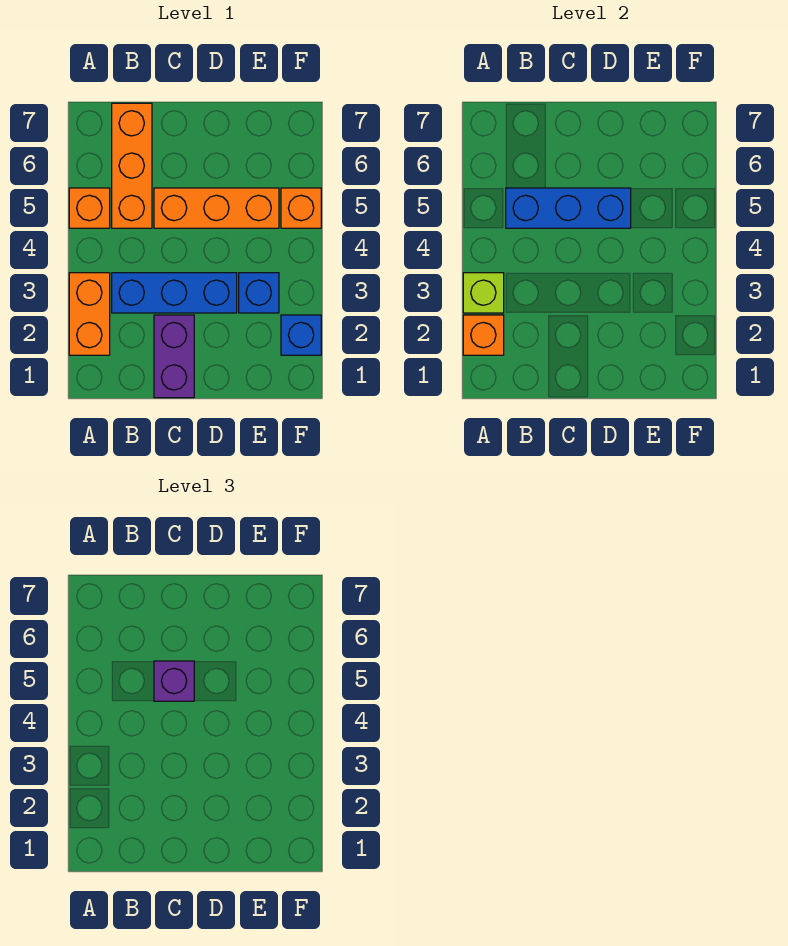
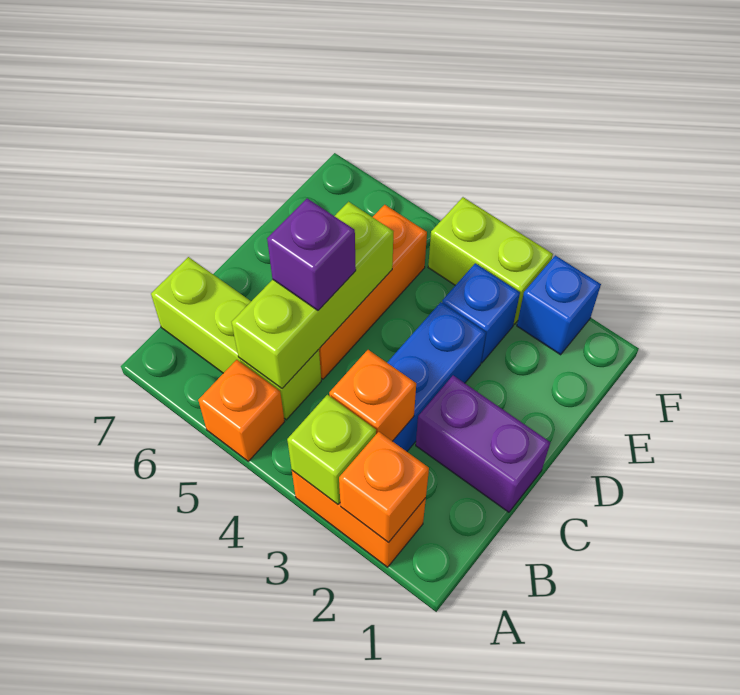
orange 1x3 brick [112,103,152,228] -> lime 1x3 brick [151,257,321,420]
blue 1x3 brick [506,188,631,228] -> lime 1x3 brick [232,202,394,389]
none -> lime 1x2 brick [428,197,553,324]
orange 1x1 brick [281,188,321,228] -> orange 1x1 brick moved to [329,350,416,441]

